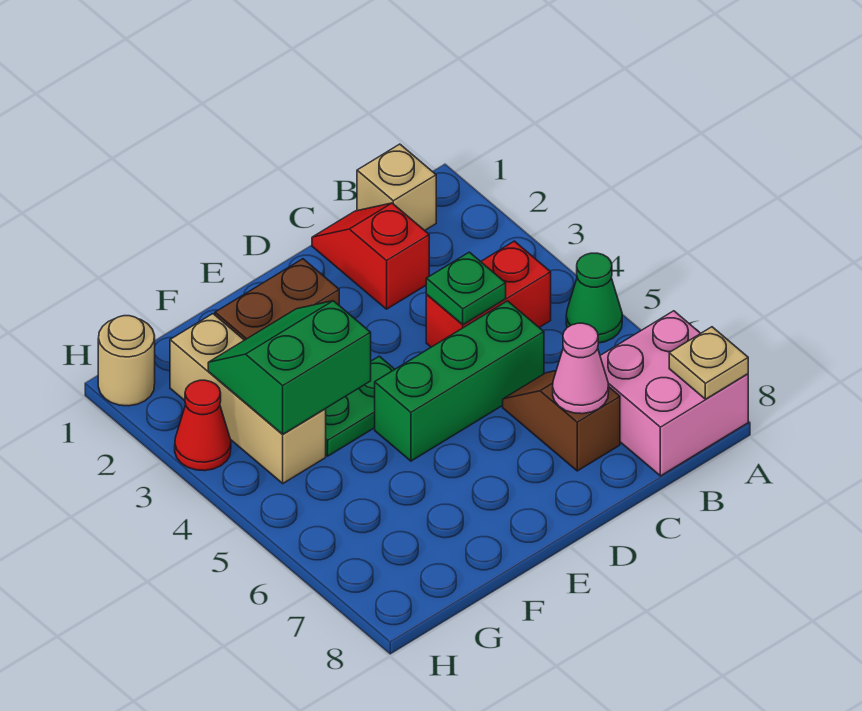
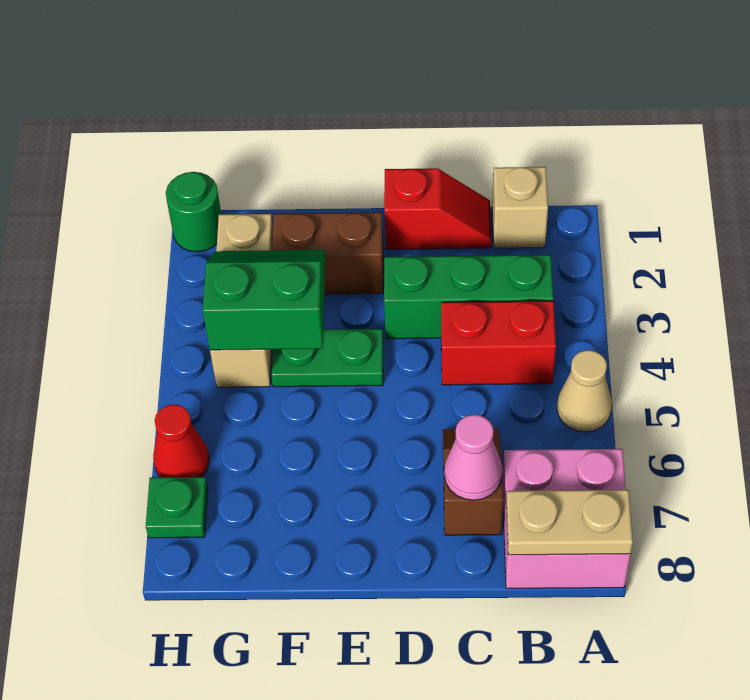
green 1x1 cone [566,253,622,343] -> tan 1x1 cone [557,350,612,432]
tan 1x1 plate [669,327,748,399] -> tan 1x2 plate [506,490,633,555]
red 1x2 slope [312,203,429,309] -> red 1x2 slope turned to [384,168,491,249]
green 1x1 plate [426,252,506,325] -> green 1x1 plate moved to [146,477,208,538]
green 1x3 brick [375,301,544,461] -> green 1x3 brick moved to [384,255,553,339]
tan 1x1 round brick [98,316,155,406] -> green 1x1 round brick [166,172,221,252]
red 1x1 cone [175,380,231,471] -> red 1x1 cone moved to [153,405,209,477]

